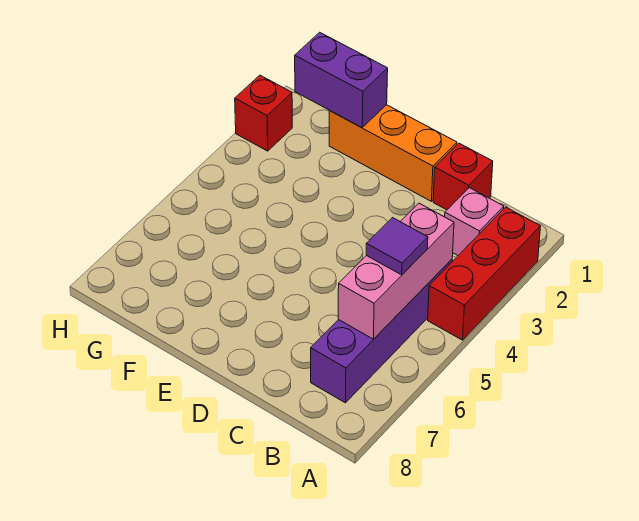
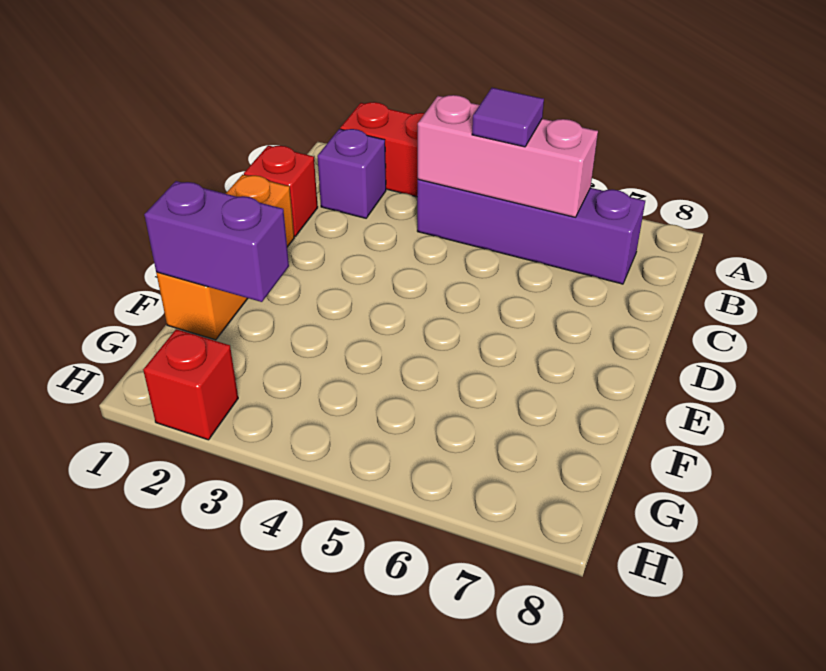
pink 1x1 brick [445,188,504,255] -> purple 1x1 brick [317,129,386,218]
purple 1x2 brick [295,32,388,128] -> purple 1x2 brick turned to [144,181,289,302]

